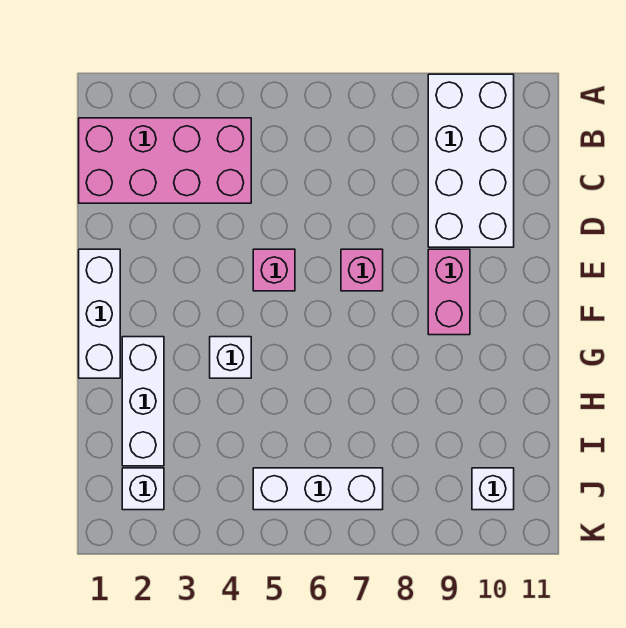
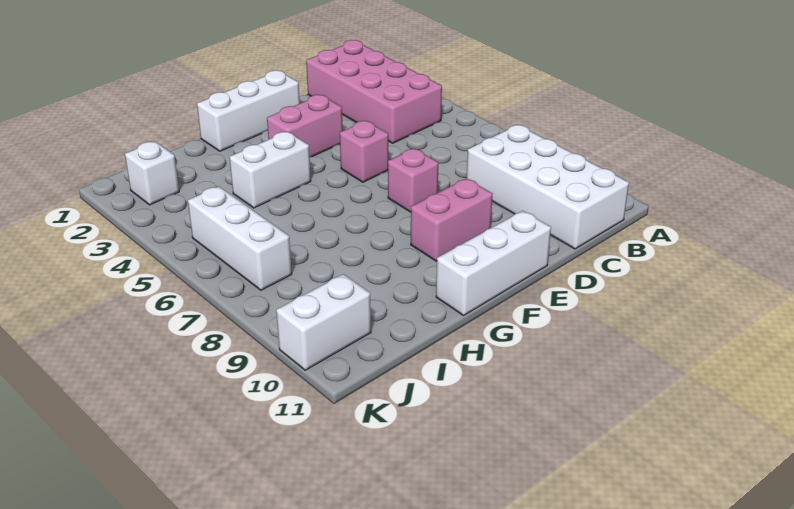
white 2x4 brick [428,74,514,247] -> white 2x4 brick turned to [467,125,629,249]
none -> pink 1x2 brick [267,95,343,157]
white 1x3 brick [122,337,164,466] -> white 1x3 brick moved to [436,211,551,315]
white 1x1 brick [210,337,251,378] -> white 1x2 brick [230,132,311,208]
white 1x1 brick [472,468,514,510] -> white 1x2 brick [276,274,371,370]

